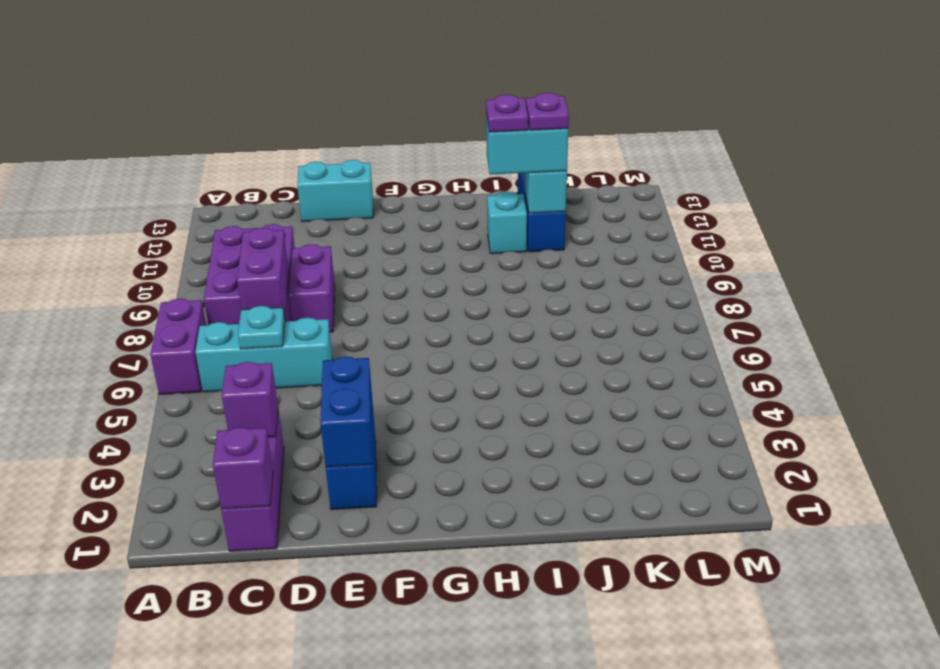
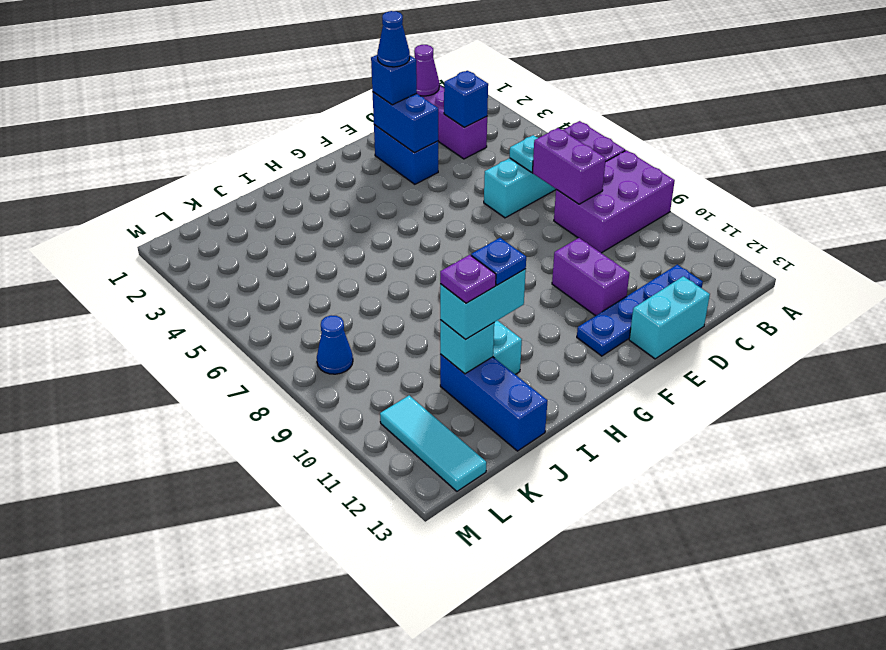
purple 2x3 brick [204,224,295,325] -> purple 2x3 brick turned to [554,150,675,253]
purple 1x1 brick [213,427,273,509] -> purple 1x1 cone [414,45,439,96]
purple 1x1 brick [222,362,278,437] -> blue 1x1 brick [444,71,488,127]
none -> blue 1x4 plate [577,265,703,356]
purple 1x2 brick [289,244,335,332] -> purple 1x2 brick moved to [552,238,629,316]
none -> blue 1x1 brick [371,55,417,105]
none -> blue 1x1 cone [377,11,410,67]
purple 1x1 plate [486,95,528,132] -> blue 1x1 plate [471,238,526,285]
none -> blue 1x1 cone [317,315,353,374]
none -> cyan 1x3 tile [380,395,486,491]

